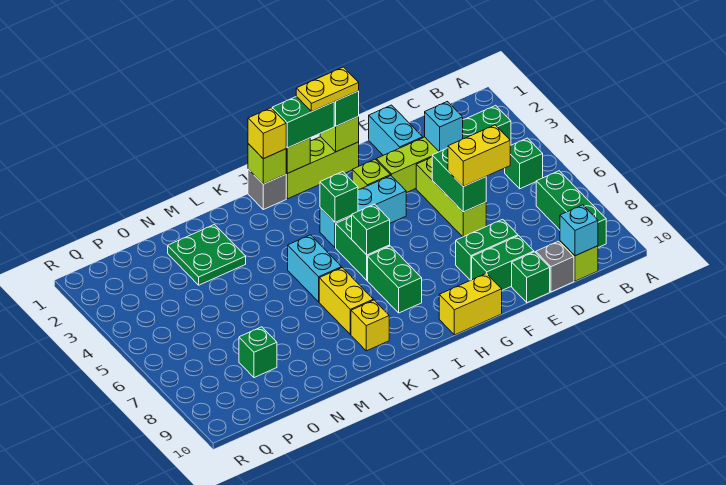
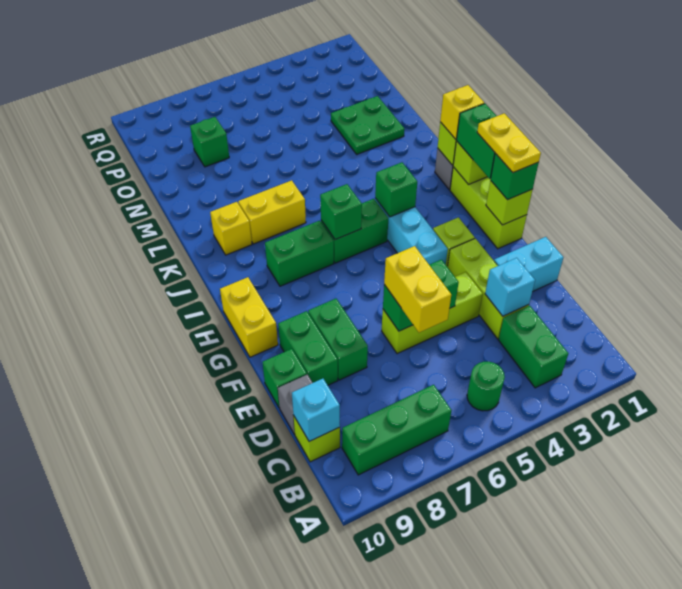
green 1x1 brick [505,138,543,189] -> green 1x1 round brick [467,362,505,411]
cyan 1x2 brick [288,235,342,302] -> none

